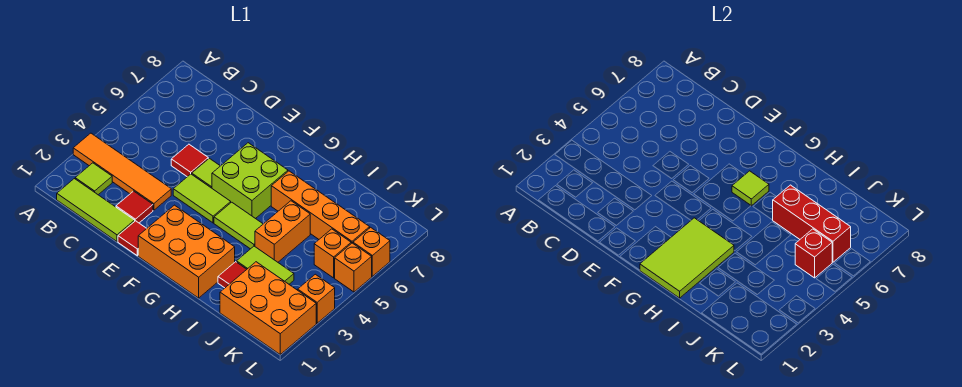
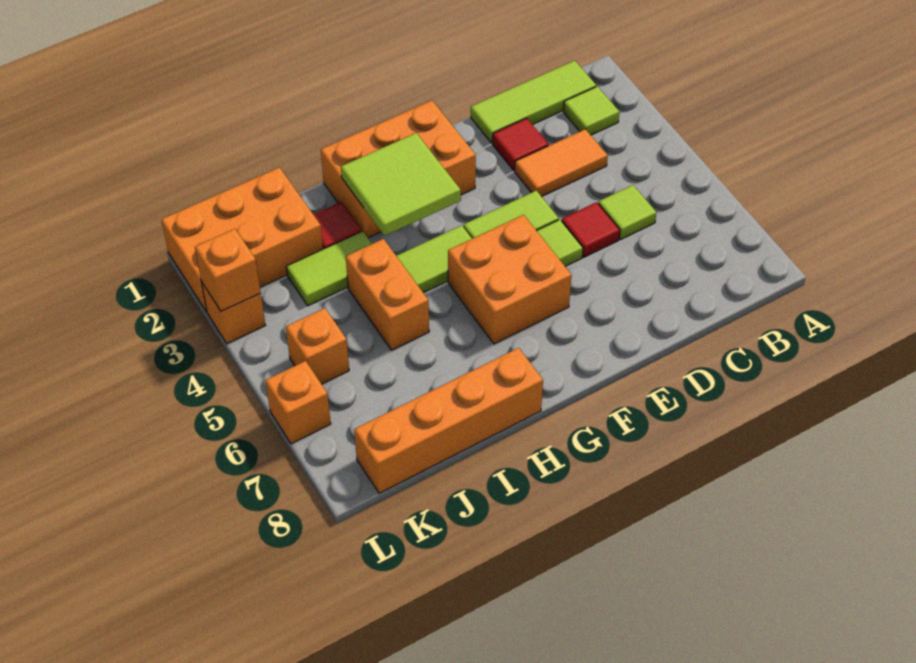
orange 1x4 tile [73,133,171,210] -> orange 1x2 tile [515,129,608,197]
red 1x1 tile [118,221,147,256] -> none
lime 2x2 brick [212,143,288,219] -> orange 2x2 brick [448,215,572,344]
lime 2x3 tile [640,218,734,298] -> lime 2x2 tile [341,133,461,236]
lime 1x1 tile [732,171,769,206] -> lime 1x1 tile moved to [598,185,656,239]
orange 1x4 brick [271,171,370,243] -> orange 1x4 brick moved to [354,348,543,493]
red 1x3 brick [773,185,851,262] -> none
red 1x1 brick [795,229,832,278] -> none
orange 1x1 brick [335,243,372,292] -> orange 1x1 brick moved to [195,229,261,311]

